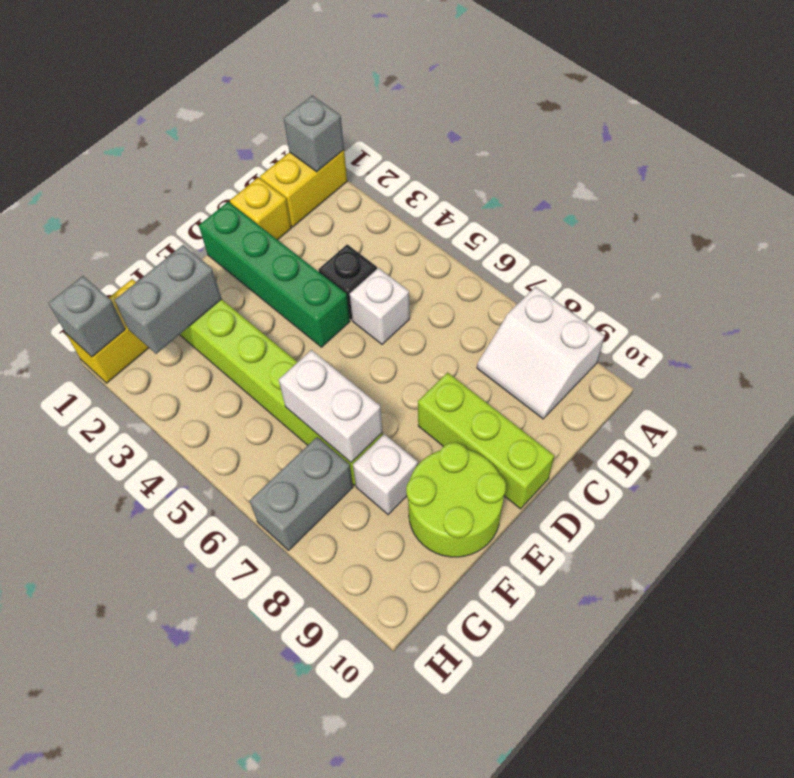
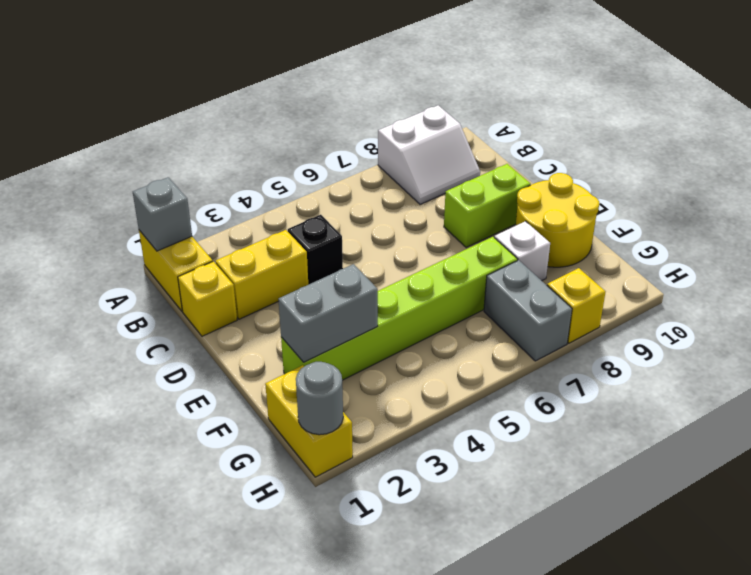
none -> yellow 1x2 brick [215,230,308,319]
white 1x1 brick [350,268,410,344] -> none
green 1x4 brick [199,202,350,347] -> none
lime 1x3 brick [418,372,554,509] -> lime 1x2 brick [444,164,531,248]
lime 2x2 round brick [406,443,506,557] -> yellow 2x2 round brick [516,173,599,267]
grey 1x2 brick [115,245,222,354] -> grey 1x2 brick turned to [278,264,378,362]
white 1x2 brick [279,350,383,462] -> none
grey 1x1 brick [49,276,125,357] -> grey 1x1 round brick [296,362,343,435]
none -> yellow 1x1 brick [547,268,605,343]

